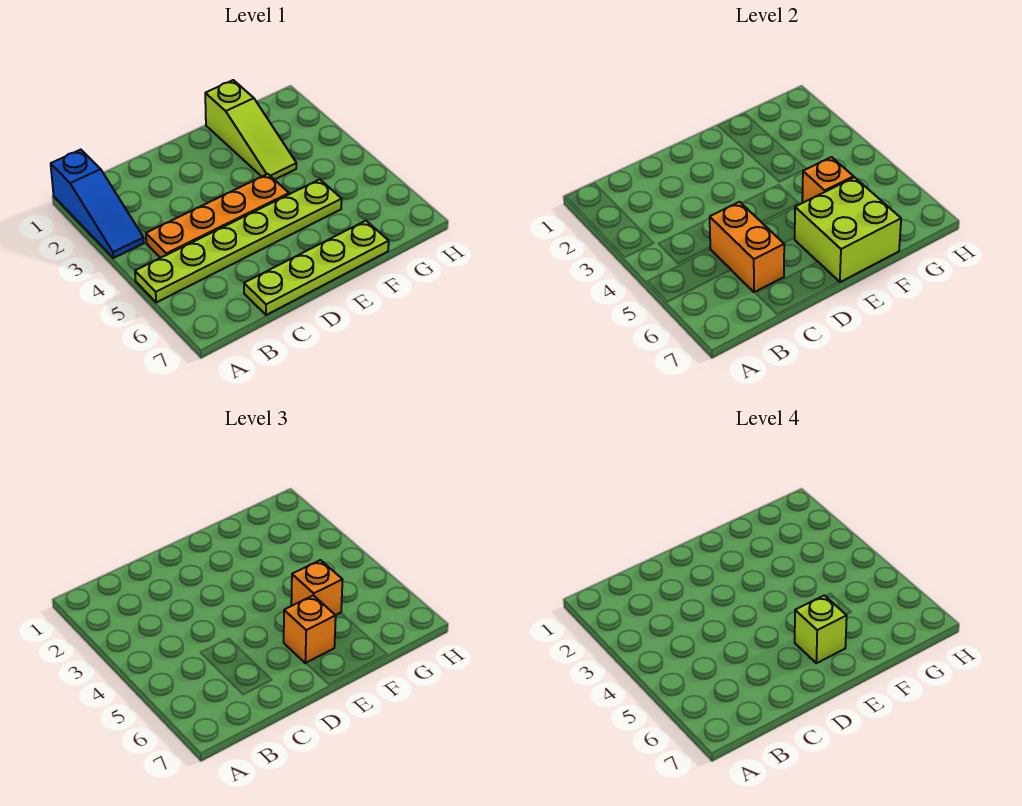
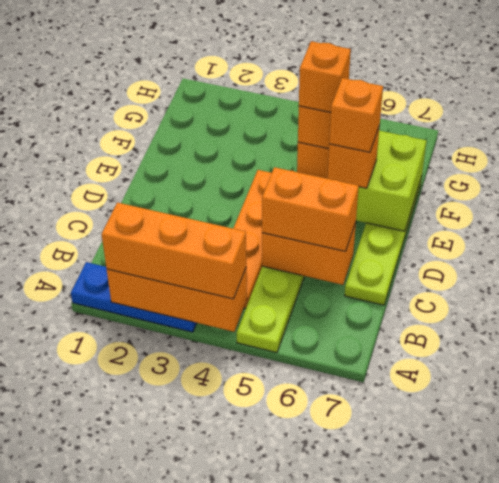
blue 1x3 slope [51,150,144,258] -> blue 1x3 plate [71,262,197,332]
none -> orange 1x3 brick [107,269,247,332]
none -> orange 1x3 brick [102,202,246,299]
none -> orange 1x2 brick [262,167,359,251]
lime 1x1 brick [795,595,847,663] -> orange 1x1 brick [329,78,383,152]
lime 1x3 slope [205,80,296,180] -> none
none -> orange 1x1 brick [299,41,351,112]

